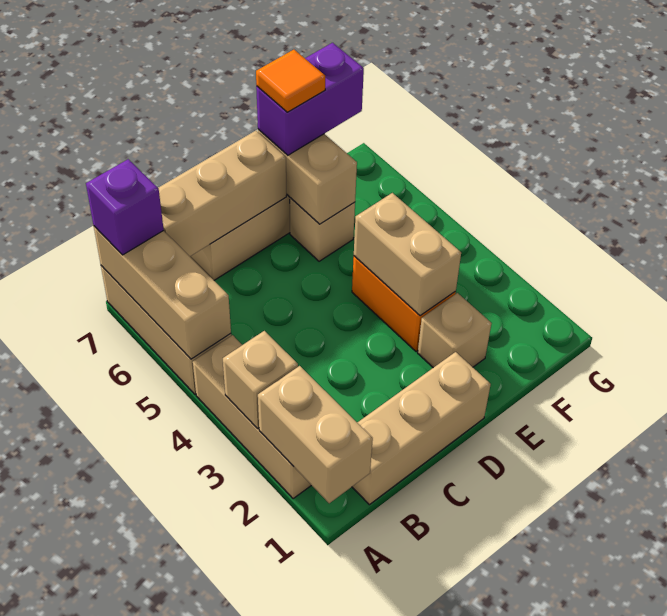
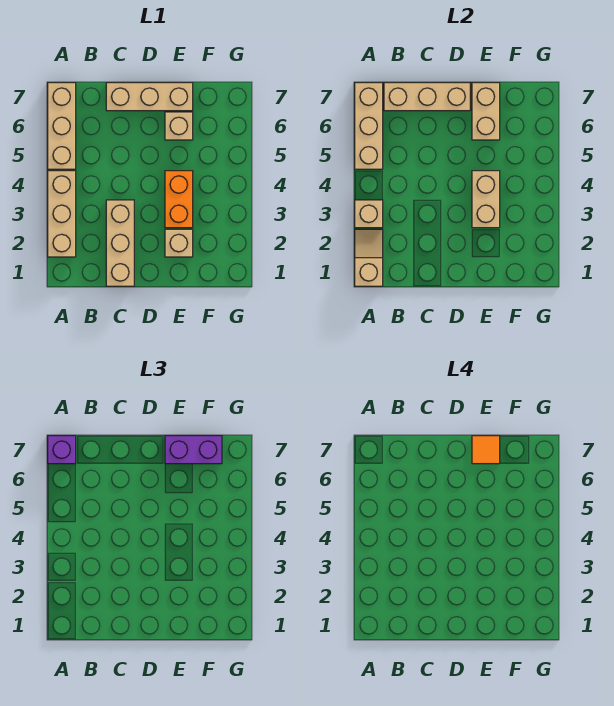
tan 1x2 brick [258,366,373,503] -> tan 1x2 slope [355,229,383,286]
tan 1x3 brick [352,352,491,505] -> tan 1x3 brick turned to [106,200,134,286]

